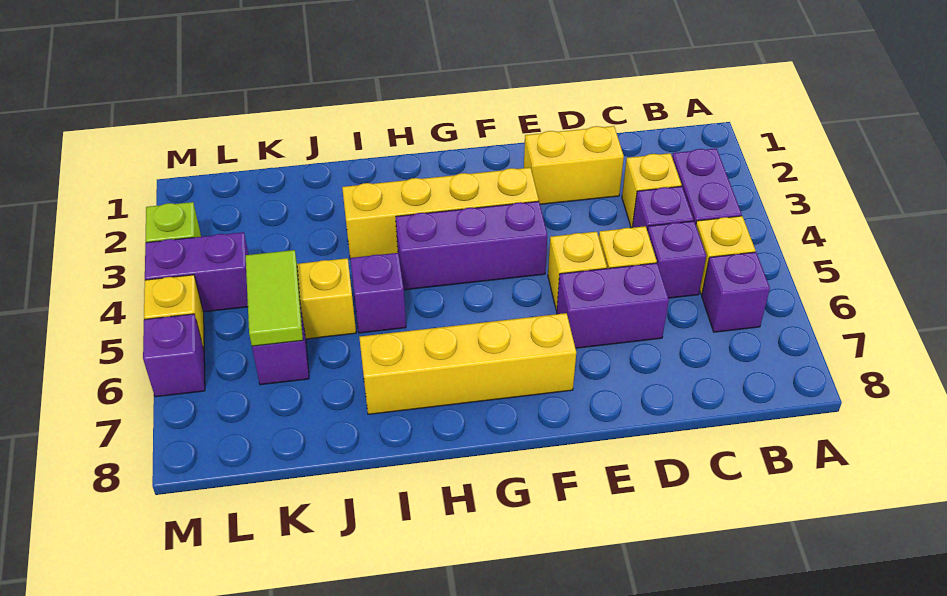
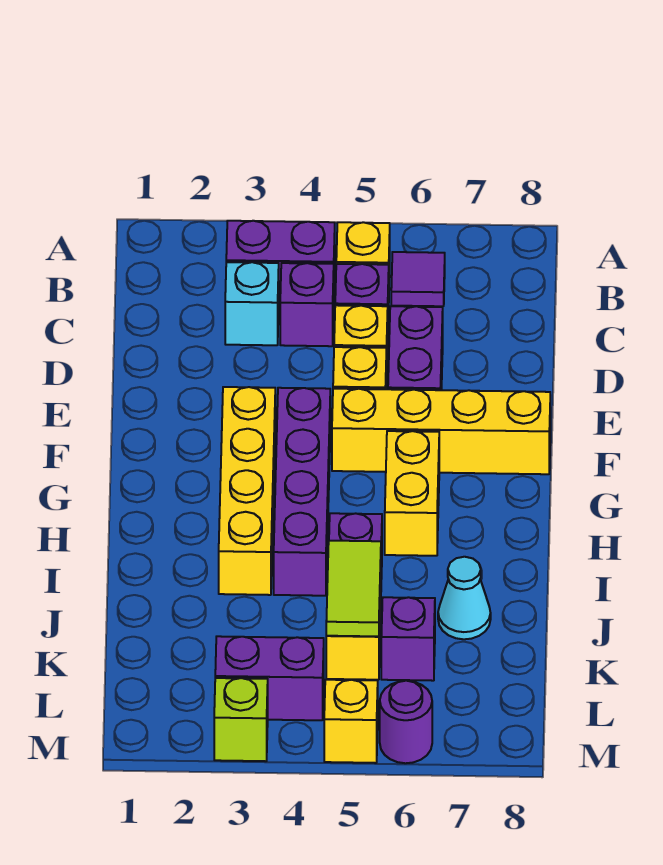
purple 1x1 brick [702,252,770,332] -> purple 1x1 tile [391,252,445,306]
yellow 1x1 brick [622,153,682,228] -> cyan 1x1 brick [225,262,279,345]
yellow 1x2 brick [524,126,624,204] -> yellow 1x2 brick moved to [385,431,439,556]
purple 1x3 brick [396,201,547,290] -> purple 1x4 brick [274,388,330,596]
yellow 1x4 brick [359,313,576,414] -> yellow 1x4 brick turned to [332,389,550,474]
none -> cyan 1x1 cone [438,557,491,639]
lime 1x2 tile [246,250,303,346] -> lime 1x2 tile turned to [326,541,381,636]
purple 1x2 brick [145,232,248,312] -> purple 1x2 brick turned to [215,636,324,720]
purple 1x1 brick [143,314,205,397] -> purple 1x1 round brick [380,681,432,763]

